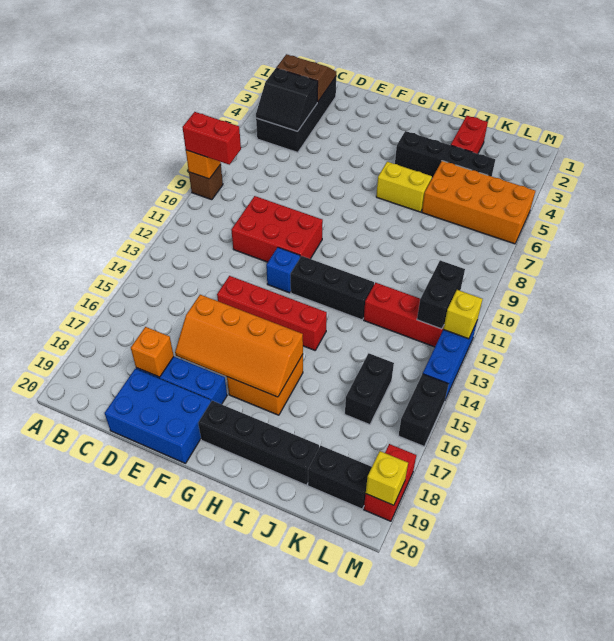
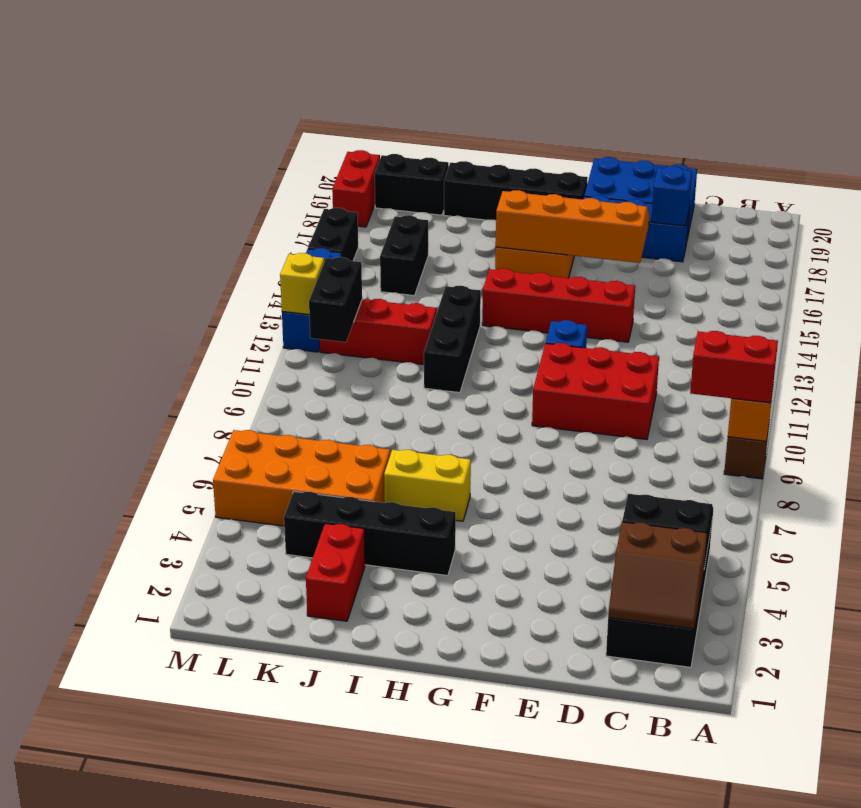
orange 1x1 brick [131,327,174,377] -> blue 1x1 brick [651,166,692,226]
black 1x3 brick [290,256,374,320] -> black 1x3 brick turned to [424,286,481,393]
yellow 1x1 brick [366,451,408,505] -> none

